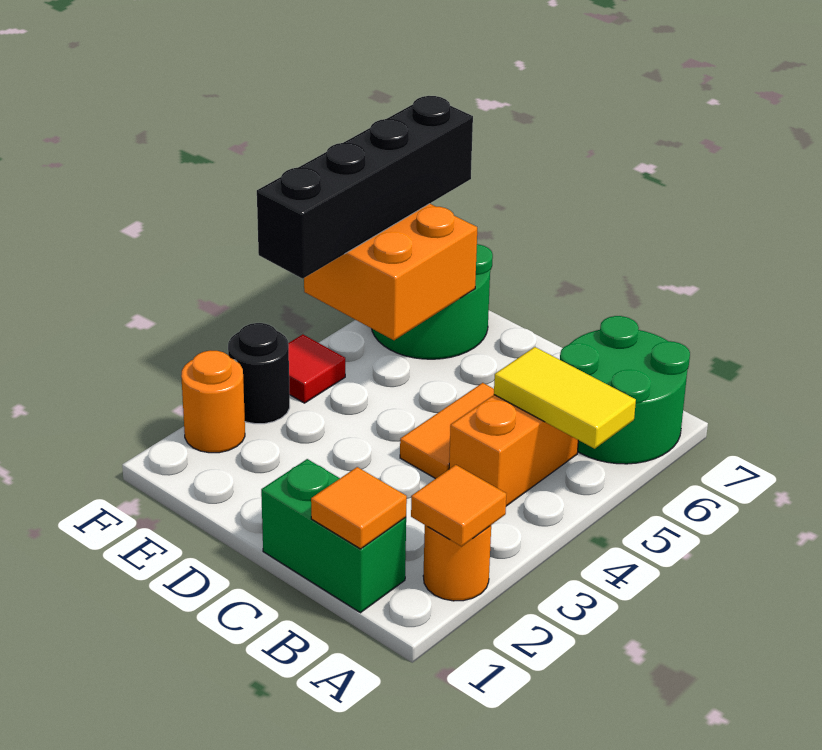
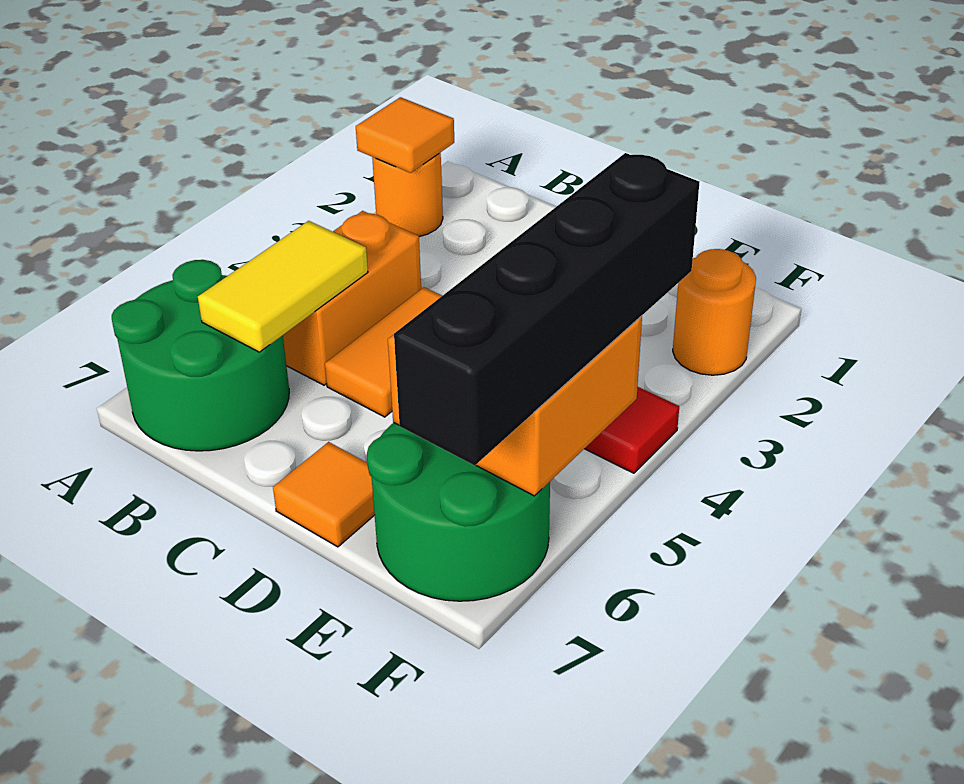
yellow 1x2 tile [494,347,636,449] -> yellow 1x2 tile turned to [198,221,368,352]
green 1x2 brick [261,459,406,613] -> none
orange 1x1 tile [311,467,407,549] -> orange 1x1 tile moved to [273,442,375,547]
black 1x1 round brick [228,323,290,424] -> none

